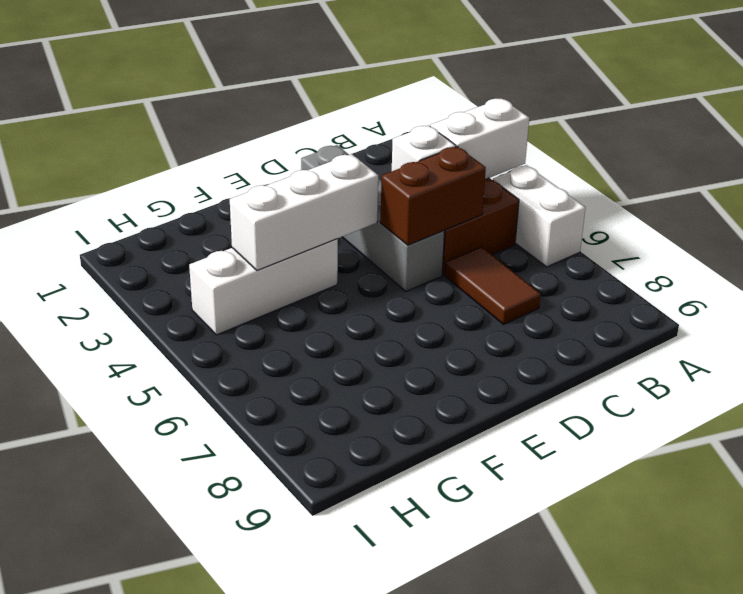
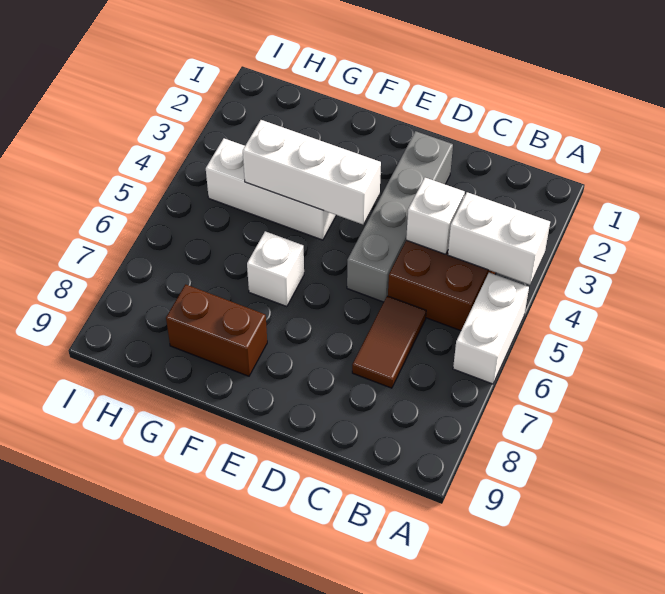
brown 1x2 brick [380,146,486,245] -> brown 1x2 brick moved to [166,284,267,376]
none -> white 1x1 brick [247,231,304,307]

